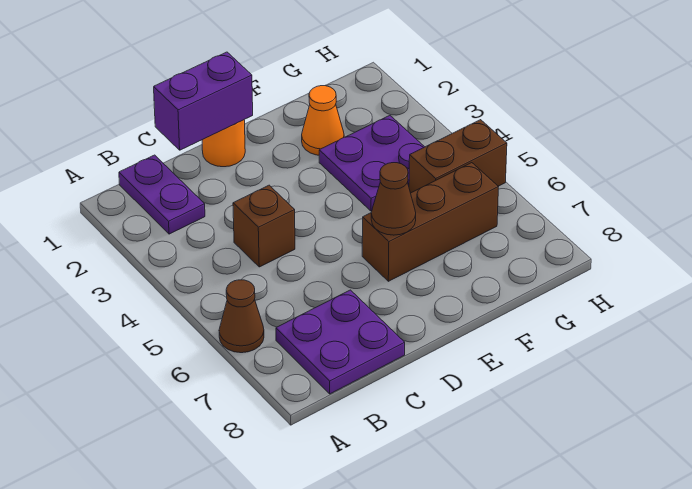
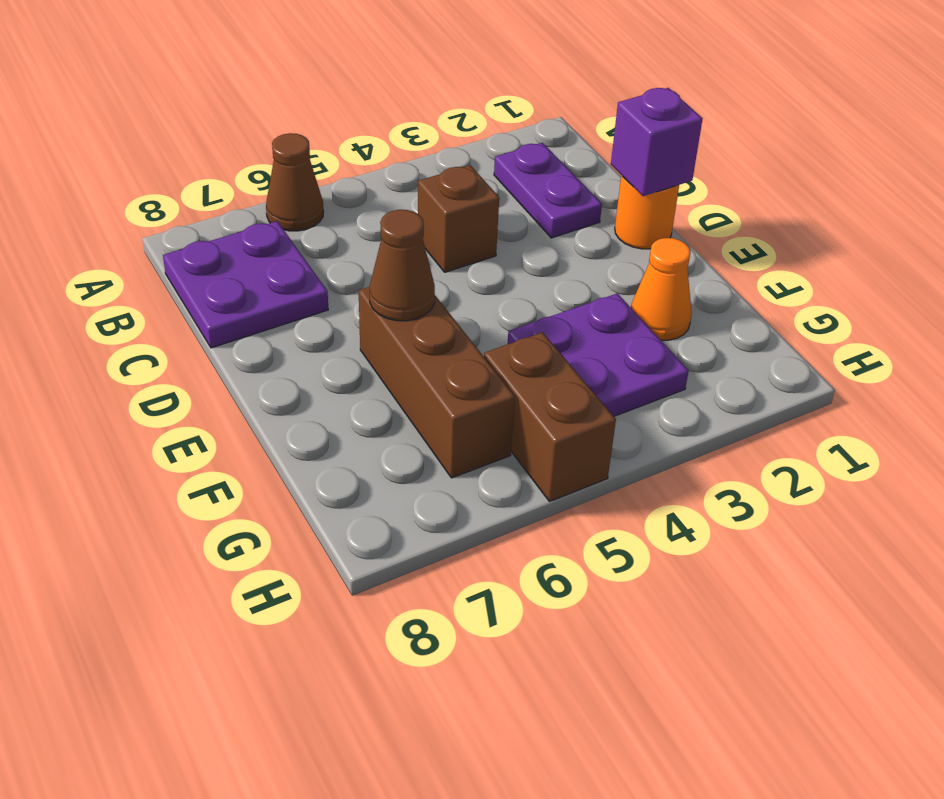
purple 1x2 plate [119,155,205,234] -> purple 1x2 plate turned to [494,143,602,238]
purple 1x2 brick [154,52,253,150] -> purple 1x1 brick [611,88,703,196]

